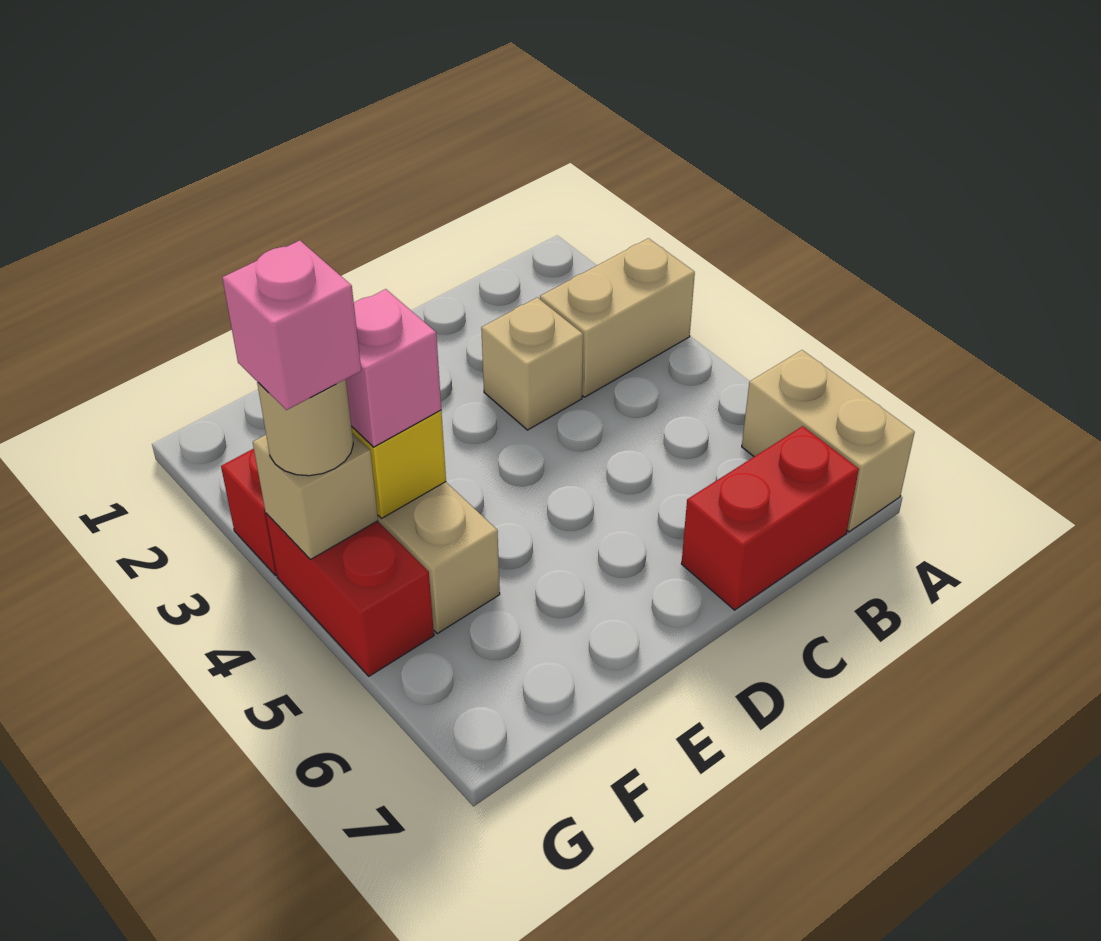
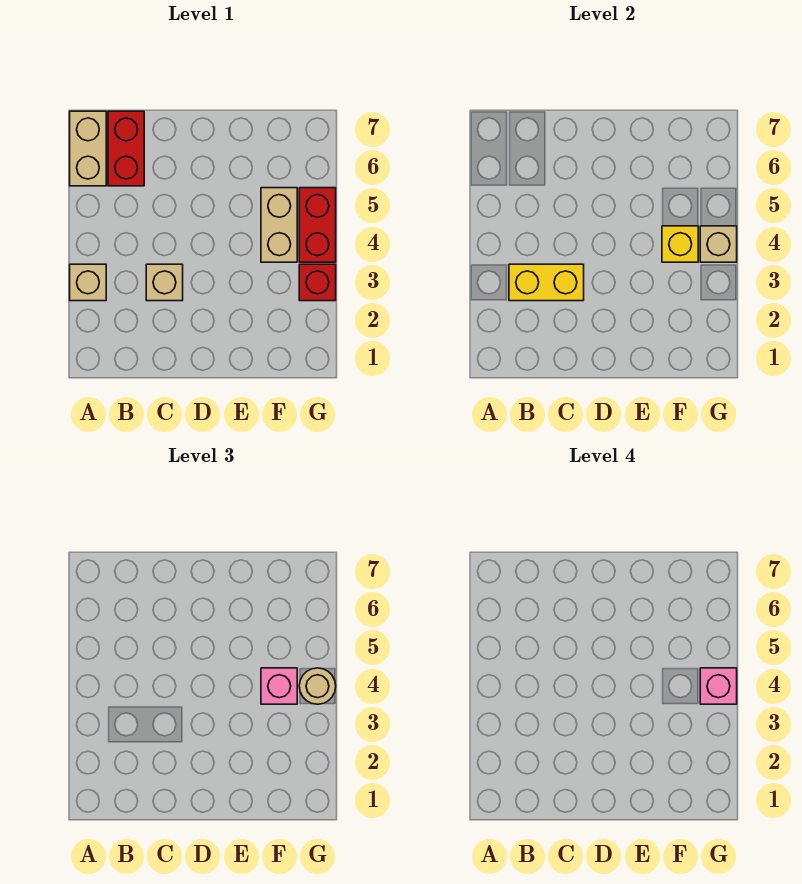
tan 1x2 brick [540,238,695,397] -> tan 1x1 brick [70,264,106,301]
none -> yellow 1x2 brick [509,264,584,301]
red 1x2 brick [681,426,859,610] -> red 1x2 brick turned to [108,111,144,186]

